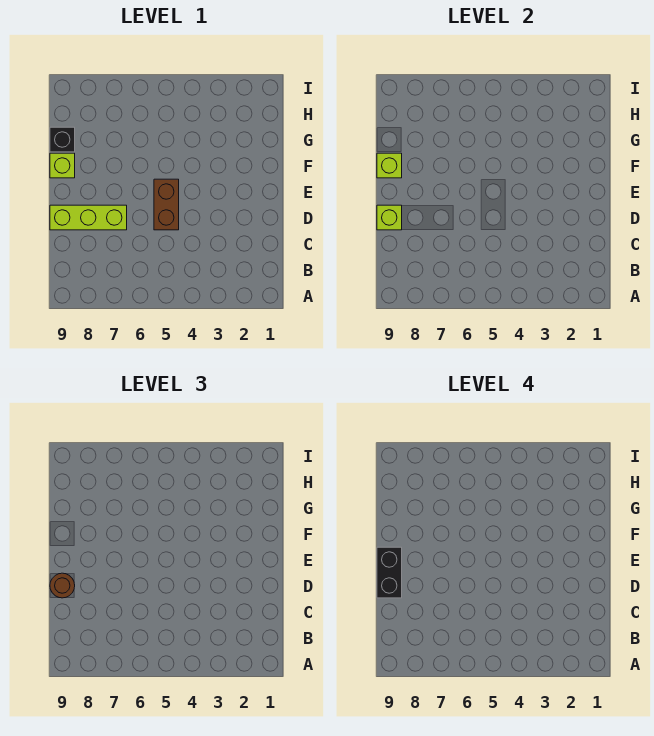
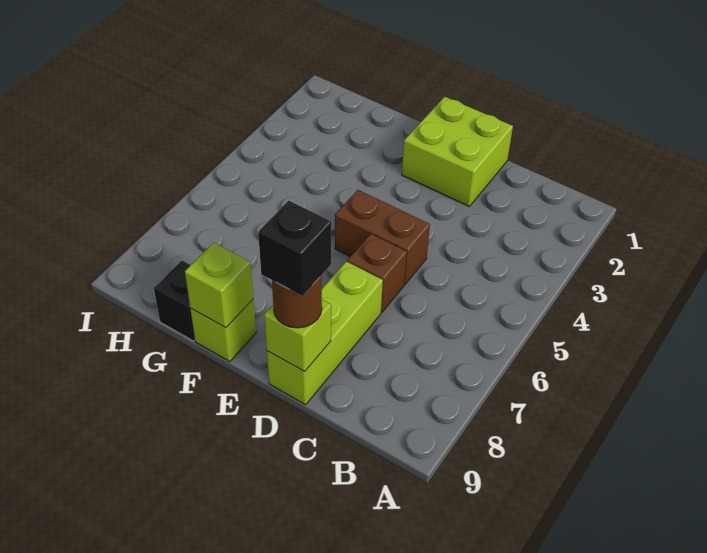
none -> lime 2x2 brick [402,97,513,207]
none -> brown 1x1 brick [347,234,407,312]
black 1x2 brick [377,547,402,598] -> black 1x1 brick [258,201,331,296]

